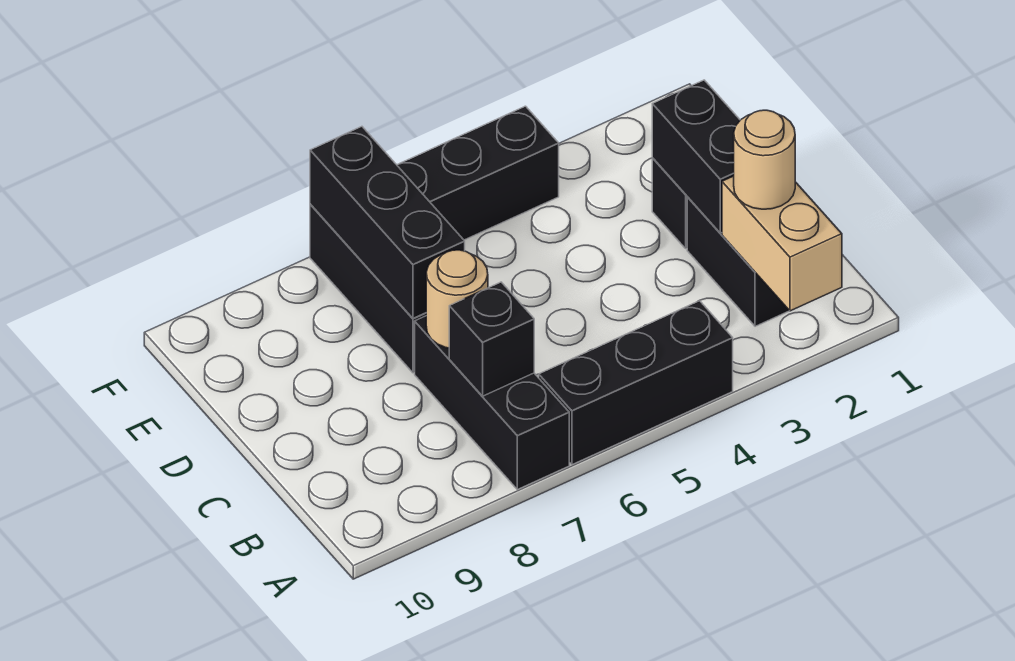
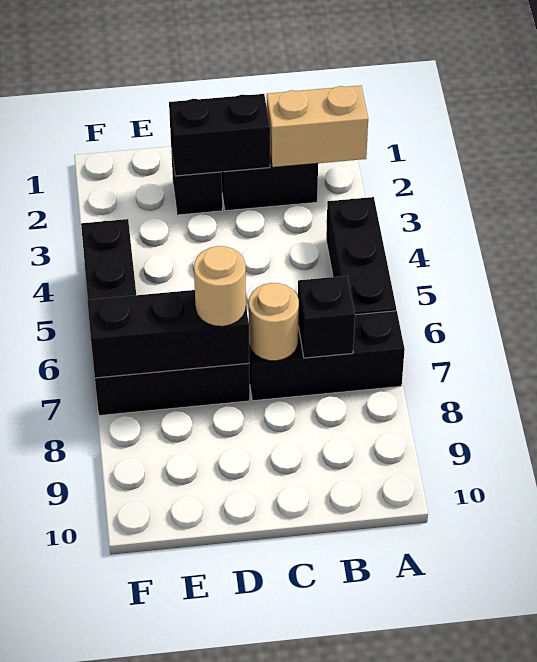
tan 1x1 round brick [734,110,795,209] -> tan 1x1 round brick moved to [194,246,246,326]

